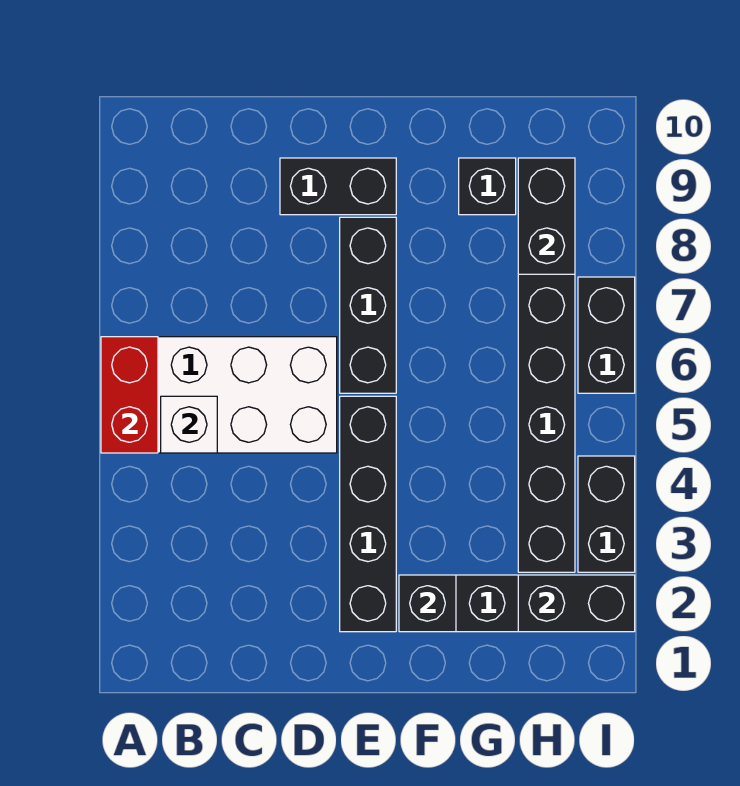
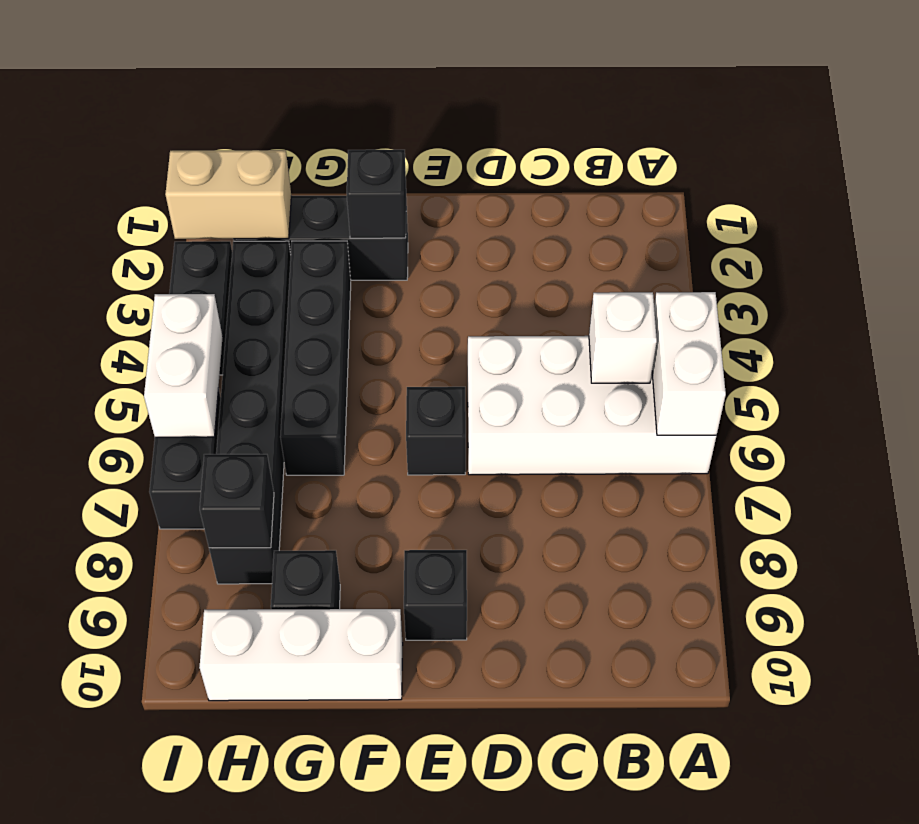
red 1x2 brick [101,337,158,453] -> white 1x2 brick [652,292,726,435]
black 1x2 brick [280,158,396,215] -> black 1x1 brick [404,550,467,640]
black 1x4 brick [340,396,396,632] -> black 1x4 brick moved to [280,241,351,475]
black 1x3 brick [340,217,396,393] -> black 1x1 brick [406,387,466,475]
none -> white 1x3 brick [200,609,403,701]
black 1x2 brick [518,575,635,632] -> tan 1x2 brick [165,150,291,239]
black 1x2 brick [518,158,575,274] -> black 1x1 brick [200,454,274,548]
none -> white 1x2 brick [144,294,223,437]

